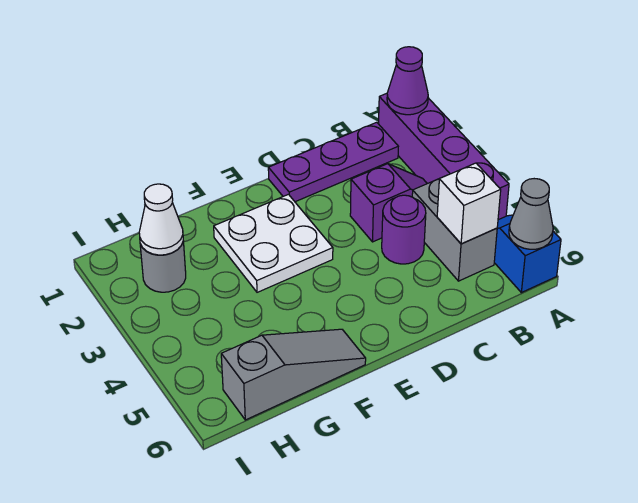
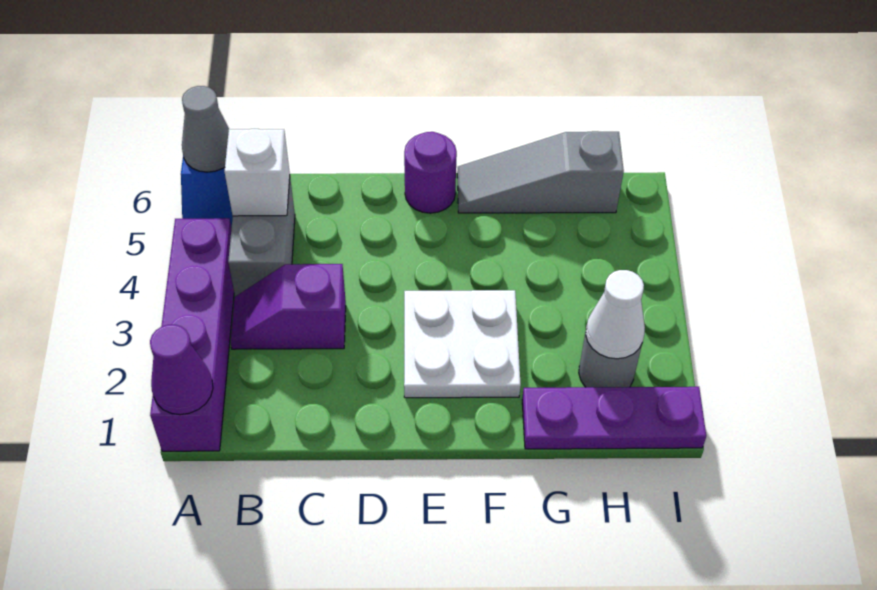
purple 1x3 plate [268,122,398,202] -> purple 1x3 plate moved to [522,387,706,449]
purple 1x1 round brick [382,195,426,264] -> purple 1x1 round brick moved to [404,132,457,213]

